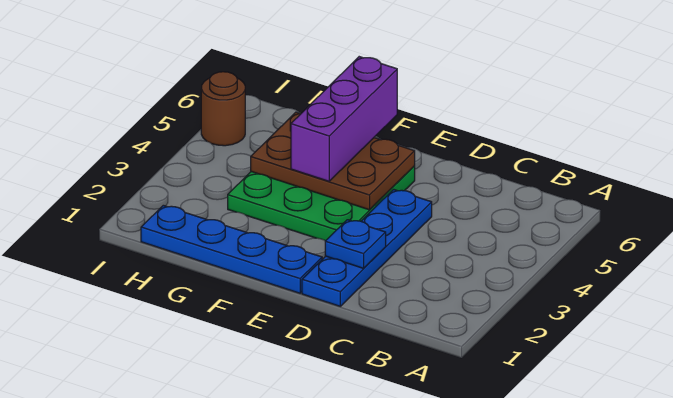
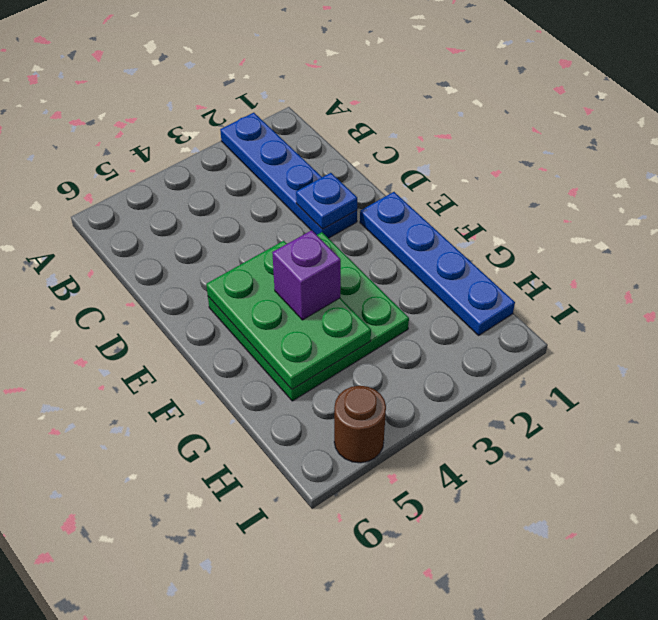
blue 1x4 plate [302,189,432,306] -> blue 1x4 plate turned to [220,113,357,238]
brown 2x3 plate [251,112,415,210] -> green 2x3 plate [206,241,371,389]
purple 1x3 brick [291,57,397,181] -> purple 1x1 brick [272,230,341,320]

